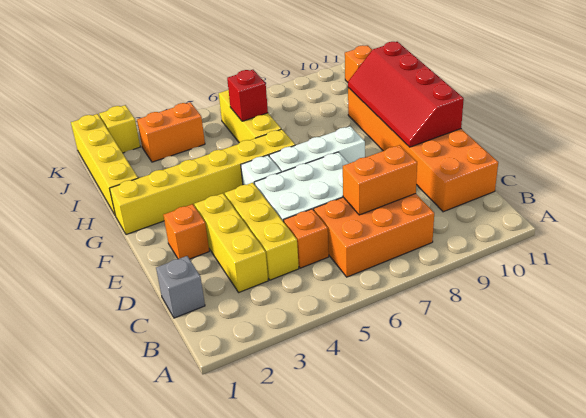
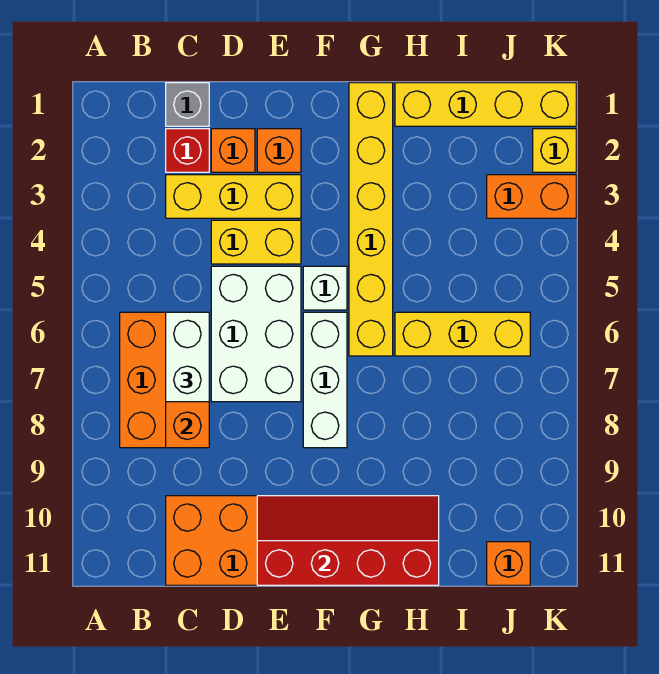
yellow 1x3 brick [225,183,299,280] -> yellow 1x2 brick [211,220,301,264]
orange 1x1 brick [284,209,329,268] -> orange 1x1 brick moved to [211,129,255,172]
none -> white 1x2 brick [166,312,209,402]
red 1x1 brick [227,70,268,121] -> red 1x1 brick moved to [166,129,209,172]
orange 1x2 brick [137,102,205,162] -> orange 1x2 brick turned to [487,175,576,218]

